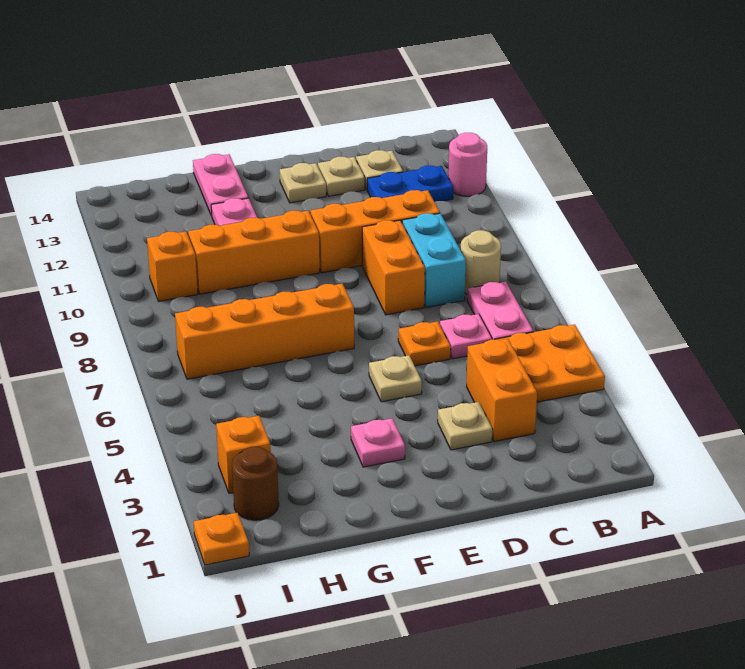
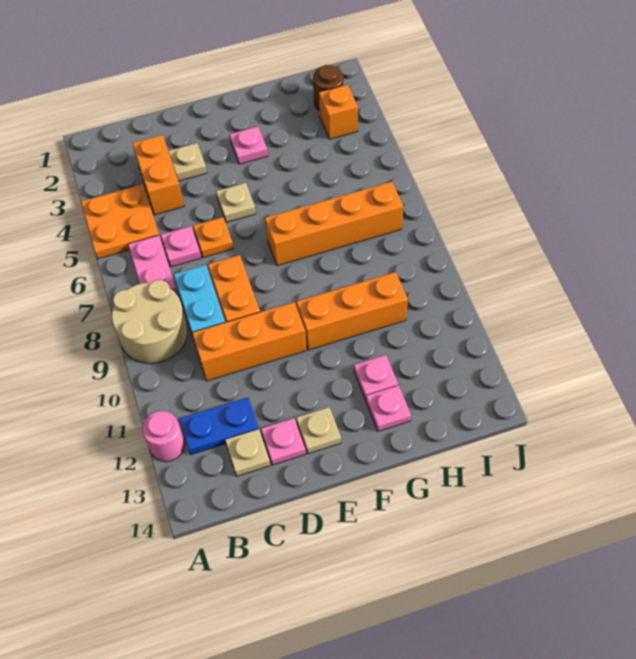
tan 1x1 round brick [460,230,501,294] -> tan 2x2 round brick [112,280,188,363]
tan 1x1 plate [318,157,365,196] -> pink 1x1 plate [261,418,306,465]
pink 1x2 plate [193,154,248,216] -> pink 1x1 plate [366,385,411,431]
orange 1x1 brick [147,232,198,301] -> none
orange 1x1 plate [194,513,249,565] -> none

